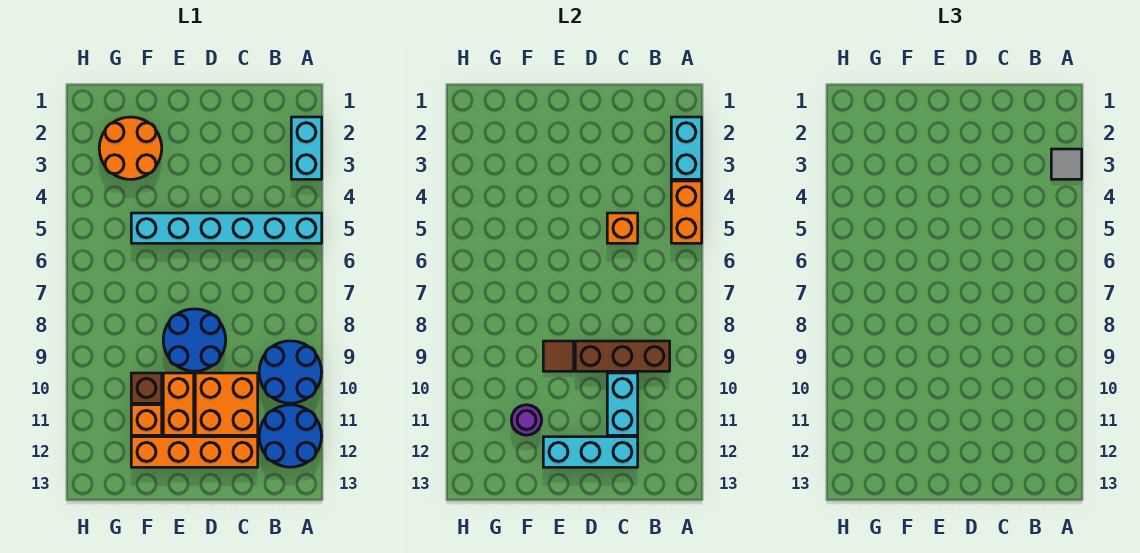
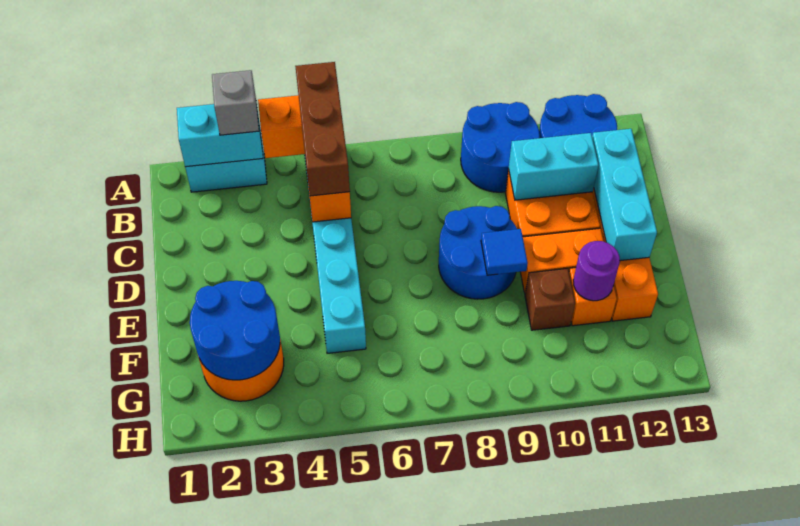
grey 1x1 tile [1051,149,1082,179] -> grey 1x1 brick [212,70,259,135]
brown 1x3 brick [575,341,670,371] -> brown 1x3 brick moved to [295,62,350,196]
brown 1x1 tile [543,341,574,371] -> blue 1x1 tile [481,229,528,275]
none -> blue 2x2 round brick [190,281,280,380]

